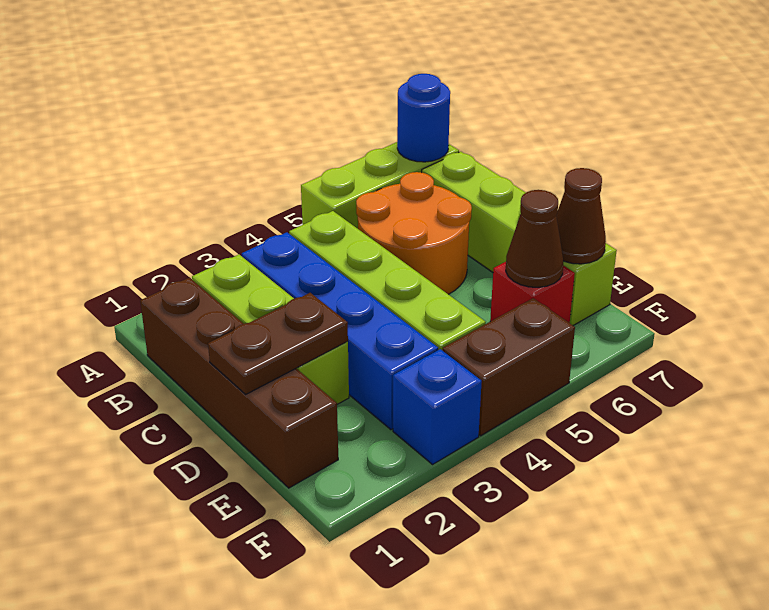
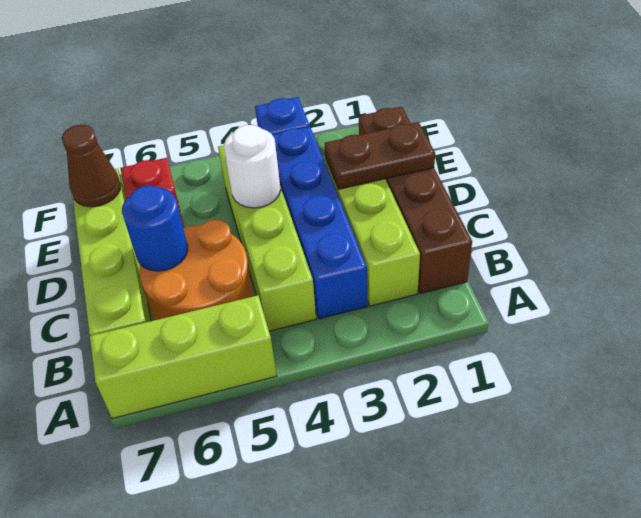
blue 1x1 round brick [397,74,450,162] -> blue 1x1 round brick moved to [122,185,188,271]
none -> white 1x1 round brick [224,125,281,208]
brown 1x1 cone [506,190,563,287] -> none
brown 1x2 brick [443,298,575,436] -> none

